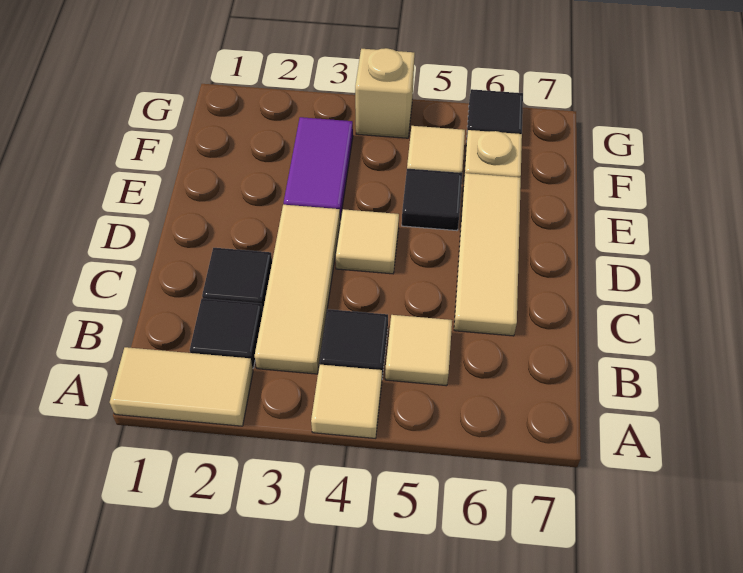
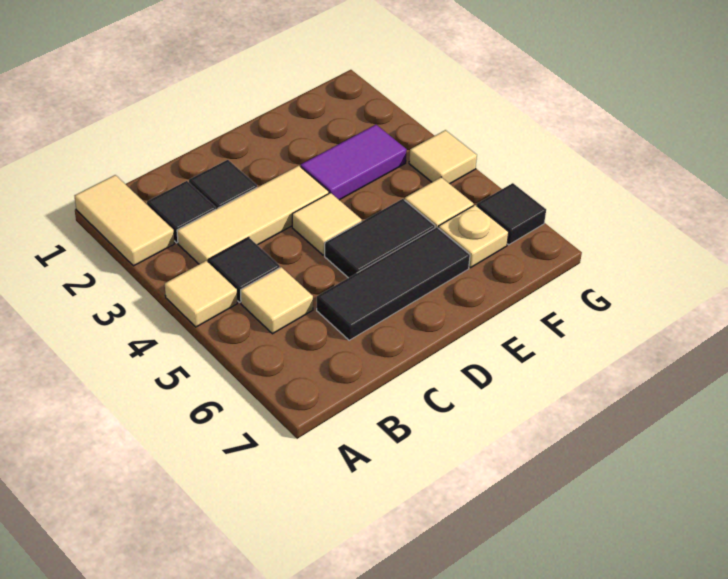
tan 1x3 tile [454,173,521,336] -> black 1x3 tile [317,227,470,340]
black 1x1 tile [402,169,462,231] -> black 1x2 tile [325,199,435,278]
tan 1x1 brick [355,48,415,138] -> tan 1x1 tile [409,130,477,184]

